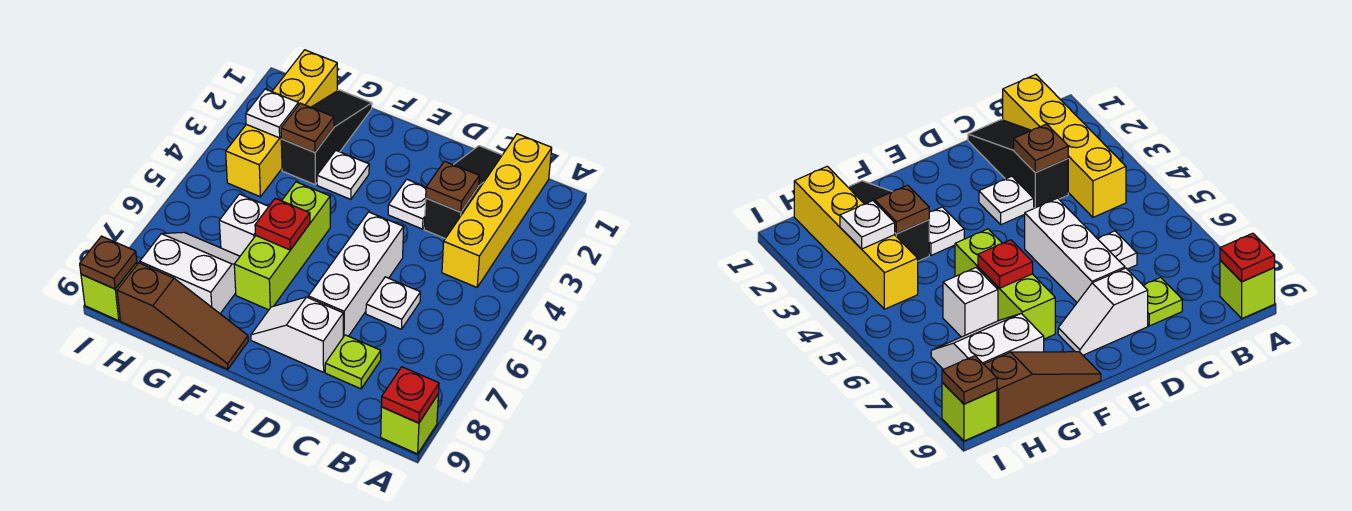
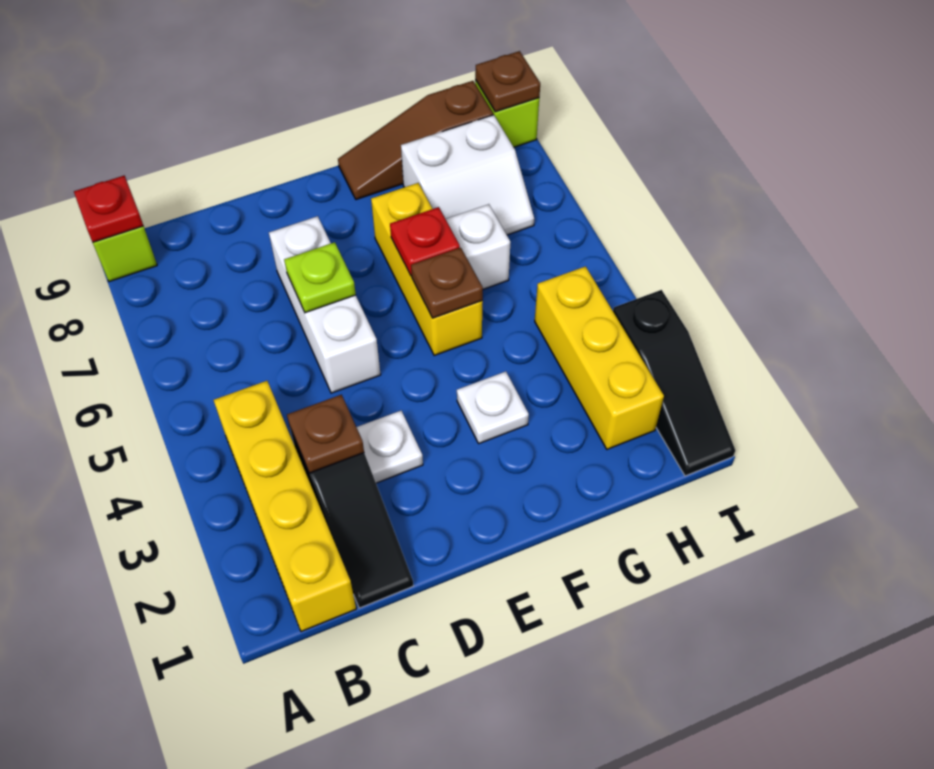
white 1x1 plate [366,277,420,329] -> none
lime 1x1 plate [325,335,381,389] -> lime 1x1 plate moved to [284,242,356,313]
white 1x2 slope [251,297,343,372] -> none
lime 1x3 brick [234,182,330,310] -> yellow 1x3 brick [371,183,483,356]
black 1x3 slope [281,90,372,185] -> black 1x3 slope moved to [613,290,735,476]
brown 1x1 plate [281,103,334,152] -> brown 1x1 plate moved to [411,248,483,318]
yellow 1x4 brick [226,50,337,197] -> yellow 1x3 brick [535,266,664,449]
white 1x1 plate [246,89,298,138] -> none

